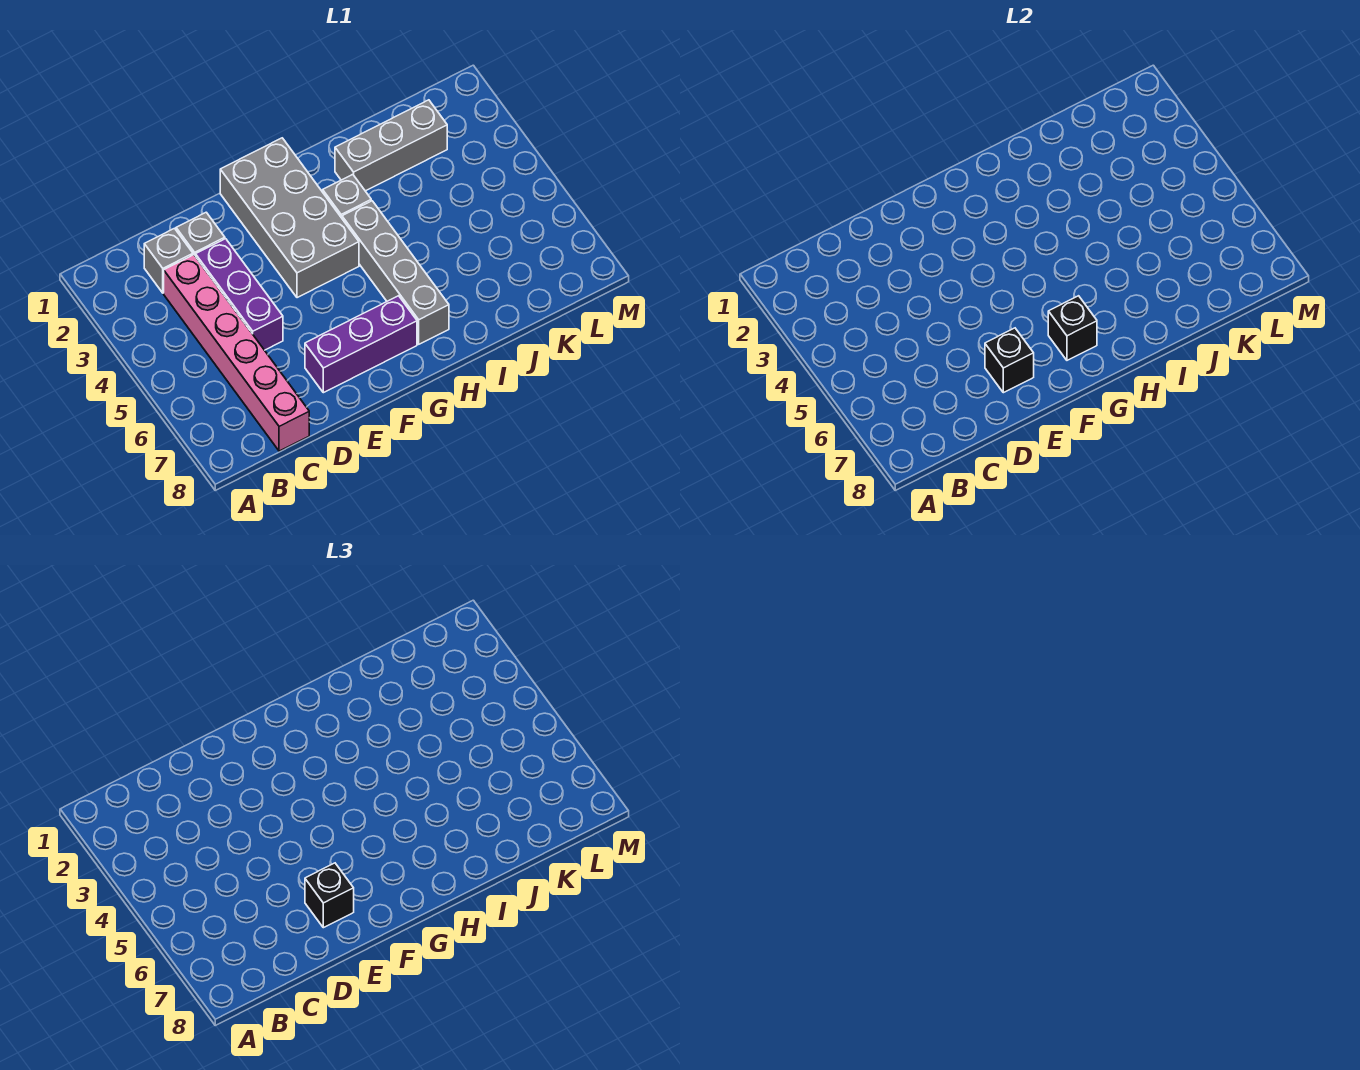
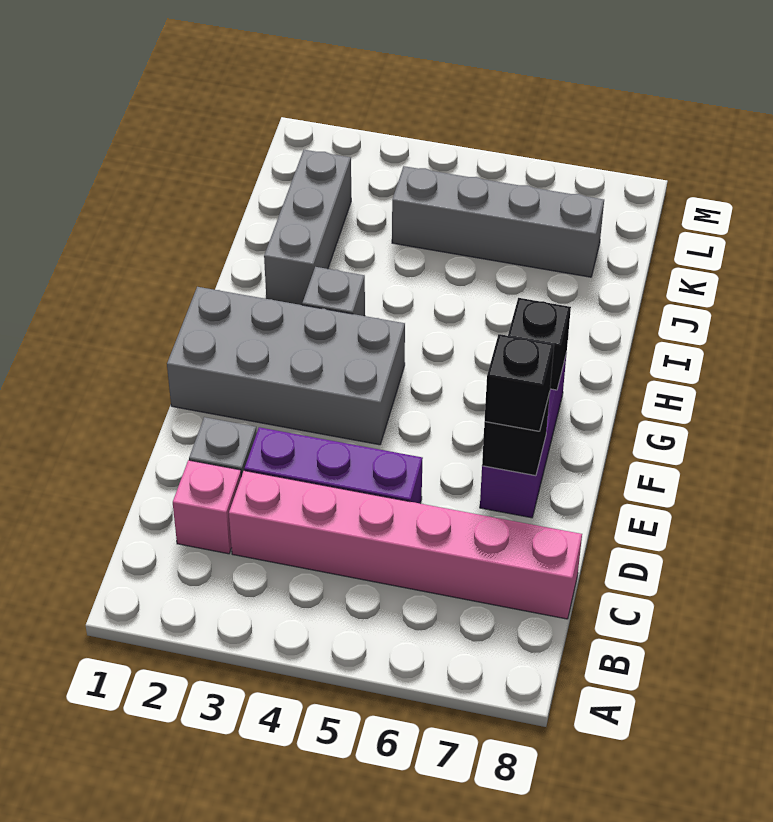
grey 1x1 brick [144,228,193,293] -> pink 1x1 brick [173,460,241,554]
grey 1x4 brick [342,201,449,344] -> grey 1x4 brick moved to [392,166,604,277]

